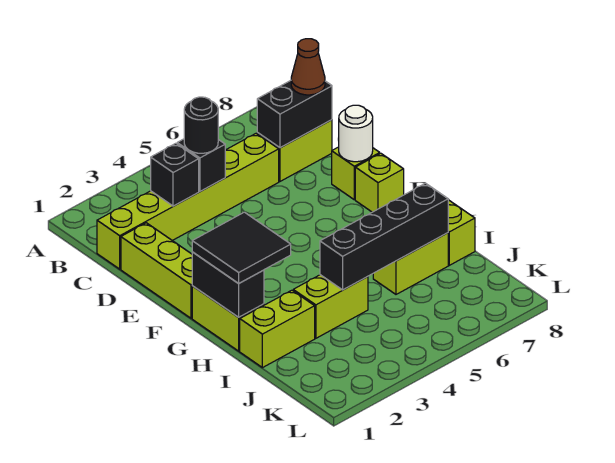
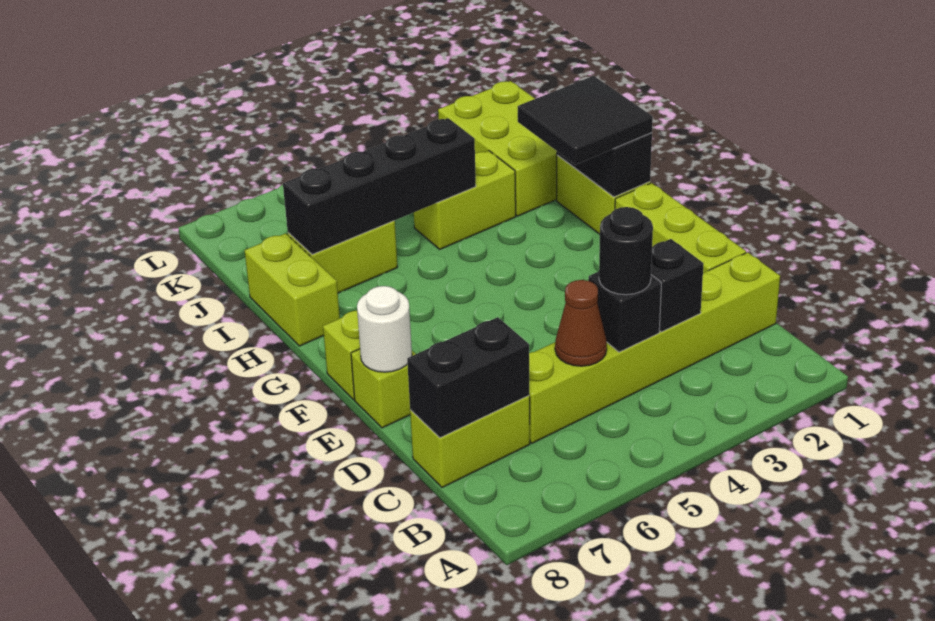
brown 1x1 cone [291,39,325,95] -> brown 1x1 cone moved to [555,280,607,366]
lime 1x2 brick [240,290,315,368] -> lime 2x3 brick [438,81,557,216]

